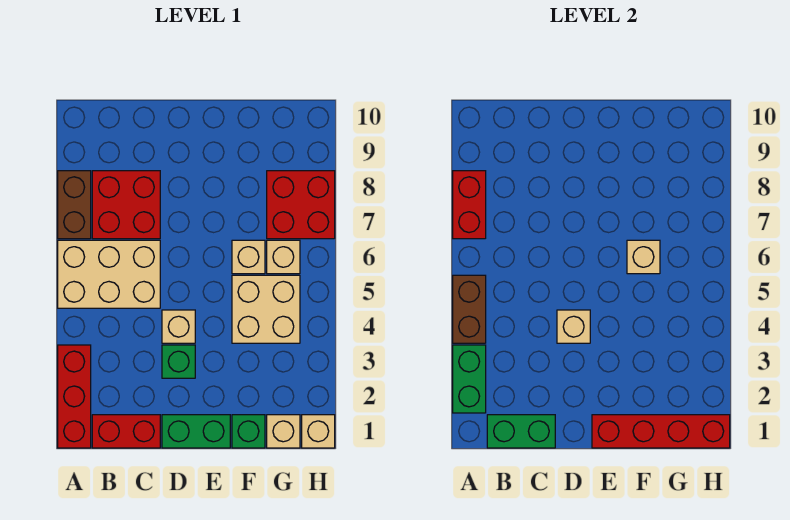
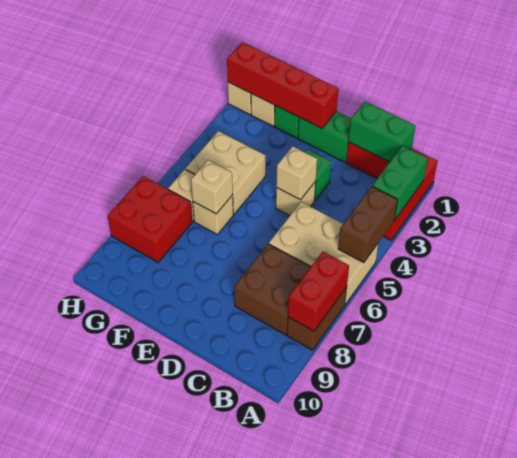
red 2x2 brick [92,171,160,239] -> brown 2x2 brick [234,244,310,335]

